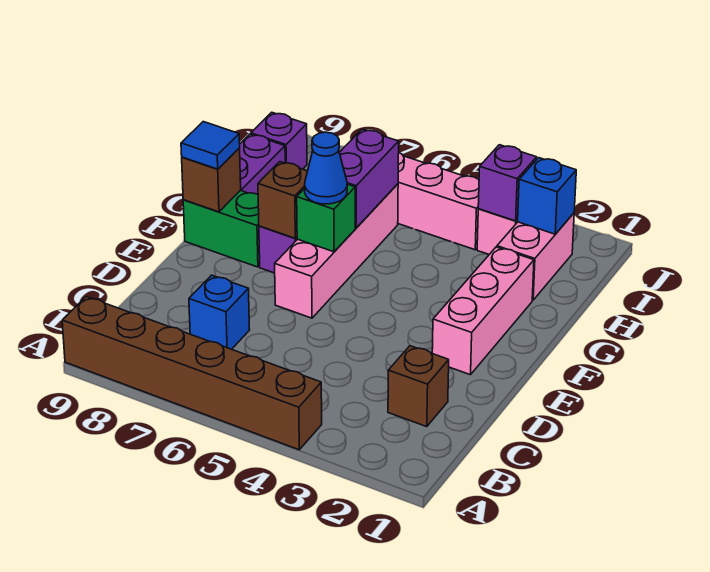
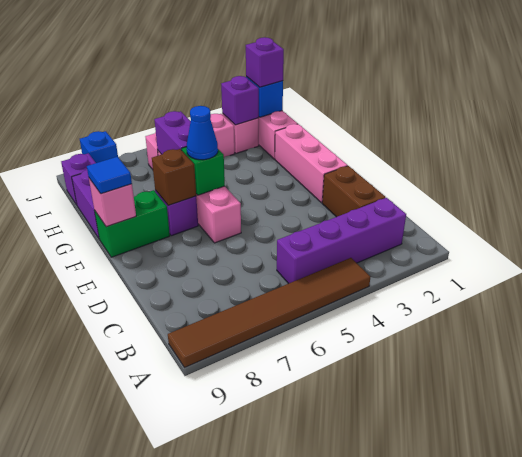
brown 1x6 brick [62,297,322,450] -> brown 1x6 tile [168,258,370,368]
none -> purple 1x4 brick [277,198,406,284]
brown 1x1 brick [388,346,449,427] -> brown 1x2 brick [322,166,386,217]
blue 1x1 brick [189,275,250,349] -> blue 1x1 brick moved to [80,131,118,163]
brown 1x1 brick [182,148,241,212] -> pink 1x1 brick [89,178,136,227]
none -> purple 1x1 brick [246,37,284,87]

